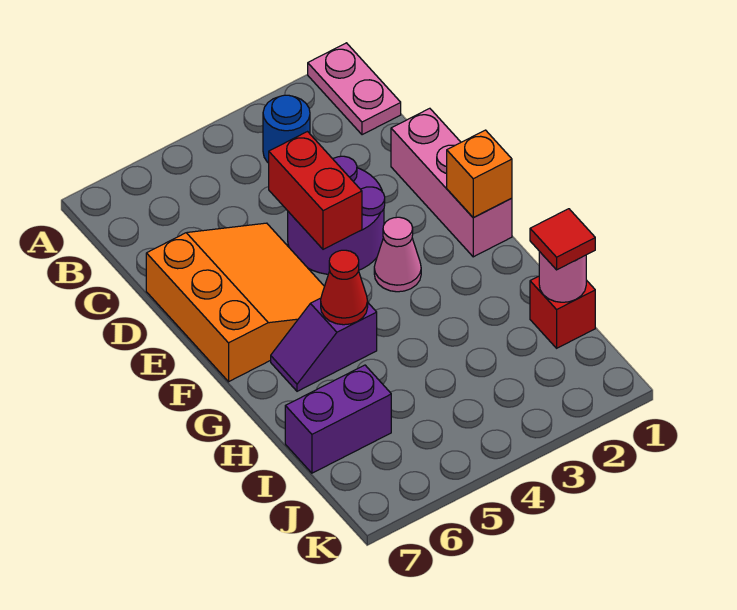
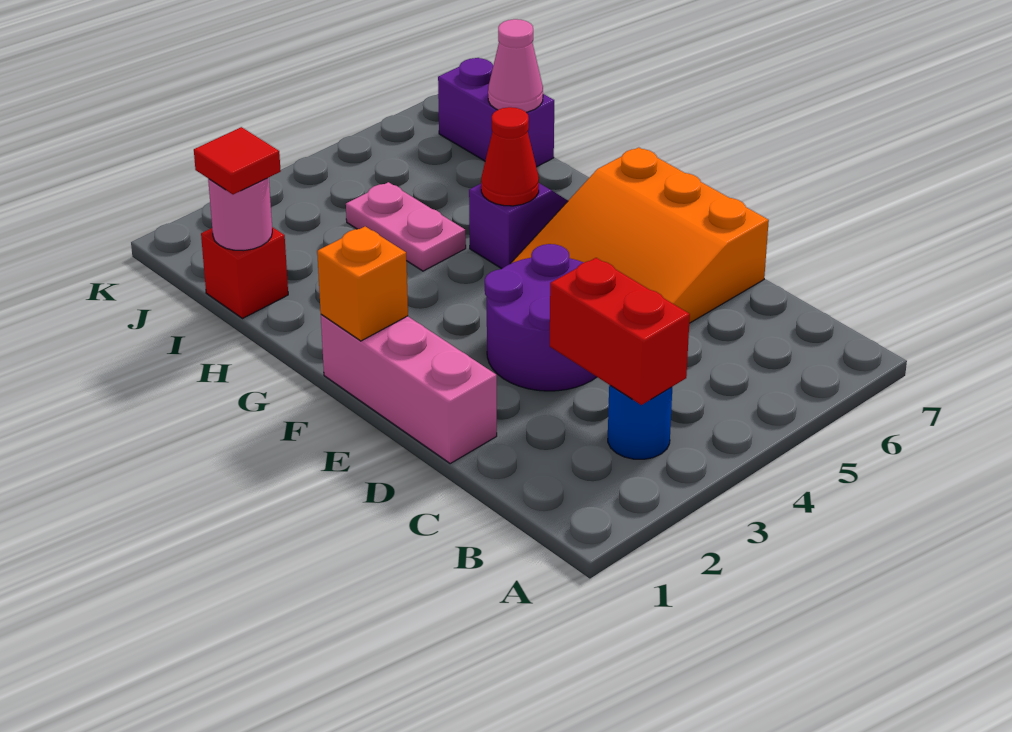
pink 1x2 plate [308,43,401,135] -> pink 1x2 plate moved to [346,182,466,271]
red 1x2 brick [269,132,362,249] -> red 1x2 brick moved to [550,258,690,405]
pink 1x1 cone [374,217,421,292] -> pink 1x1 cone moved to [488,19,543,112]
purple 1x2 brick [285,365,391,473] -> purple 1x2 brick turned to [438,58,554,167]

